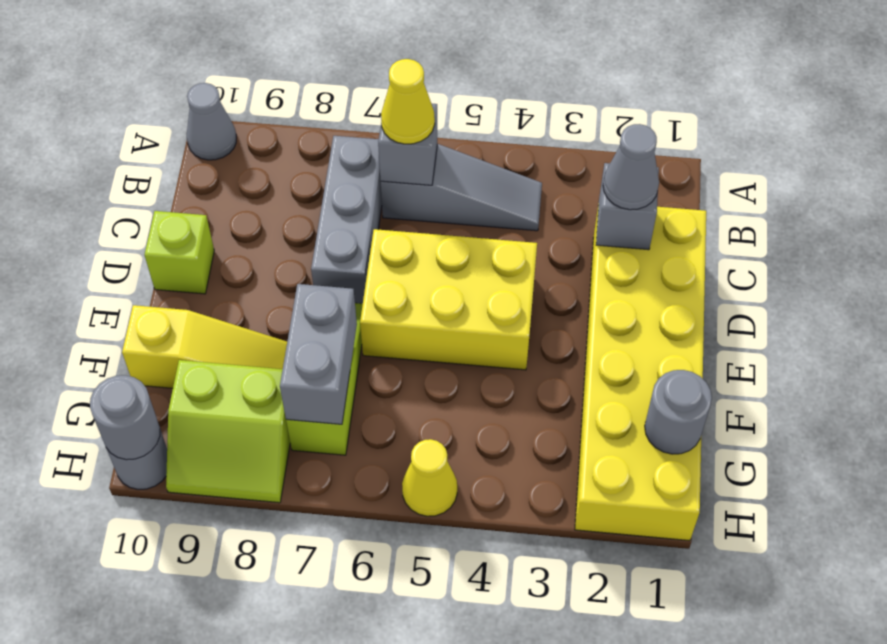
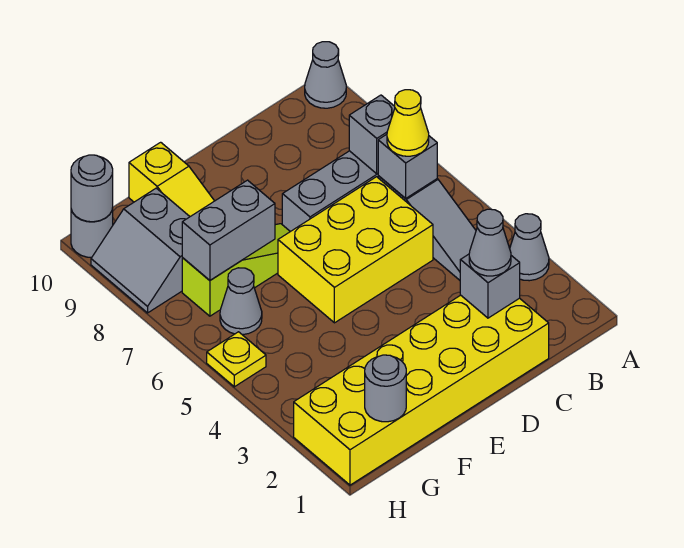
none -> grey 1x1 cone [510,214,549,281]
none -> grey 1x1 brick [349,95,395,174]
yellow 2x3 brick [360,229,537,370] -> yellow 2x3 brick turned to [278,177,433,323]
lime 1x1 brick [144,211,214,294] -> none
none -> grey 1x1 cone [220,268,262,335]
lime 2x2 slope [166,360,290,503] -> grey 2x2 slope [91,188,190,313]
yellow 1x1 cone [402,439,457,516] -> yellow 1x1 plate [207,332,266,387]

